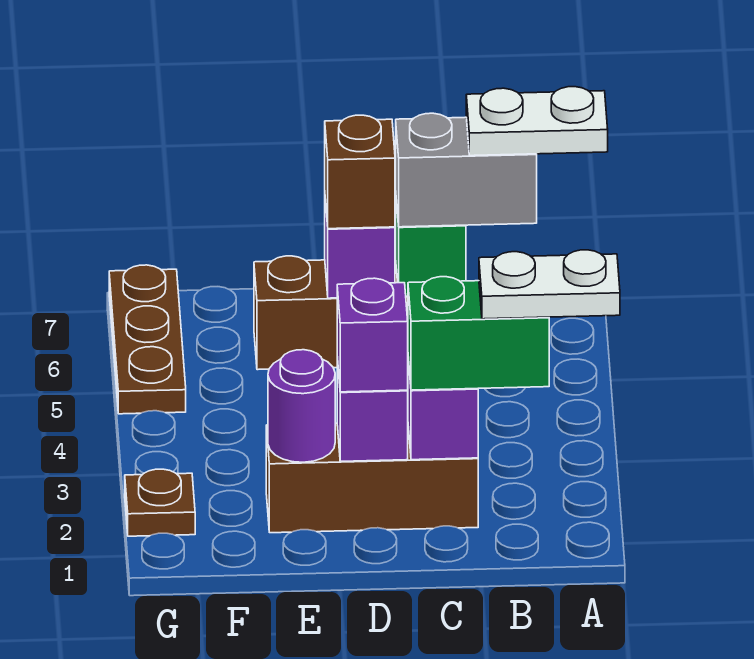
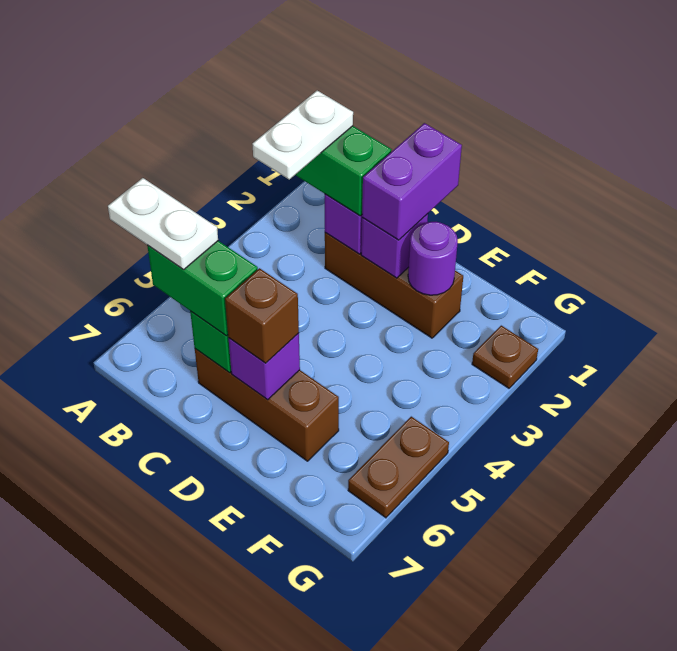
white 1x2 plate [479,250,620,319] -> white 1x2 plate turned to [252,90,353,179]
grey 1x2 brick [396,113,537,227] -> green 1x2 brick [147,241,258,336]
purple 1x1 brick [337,278,408,392] -> purple 1x2 brick [362,123,462,240]
brown 1x3 plate [109,265,186,414] -> brown 1x2 plate [348,417,449,518]

